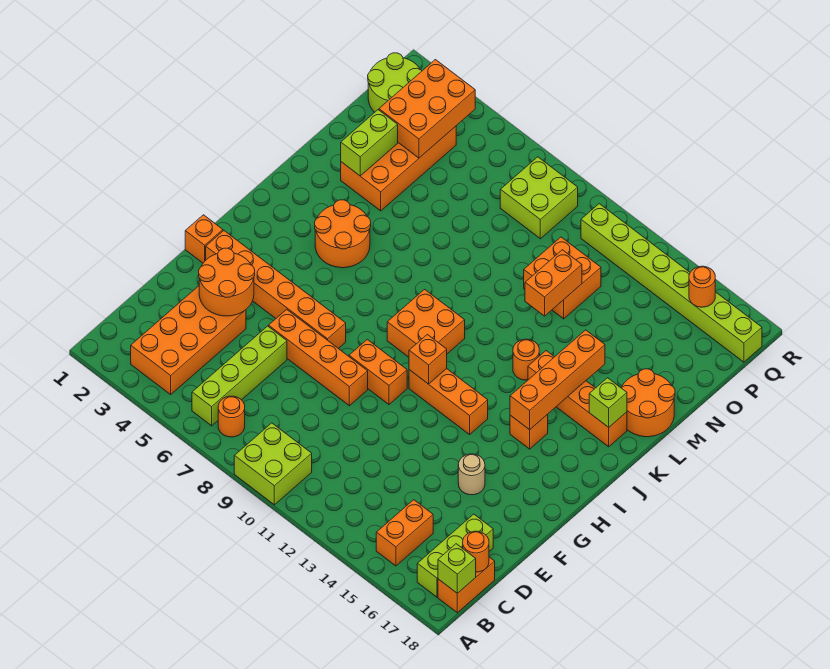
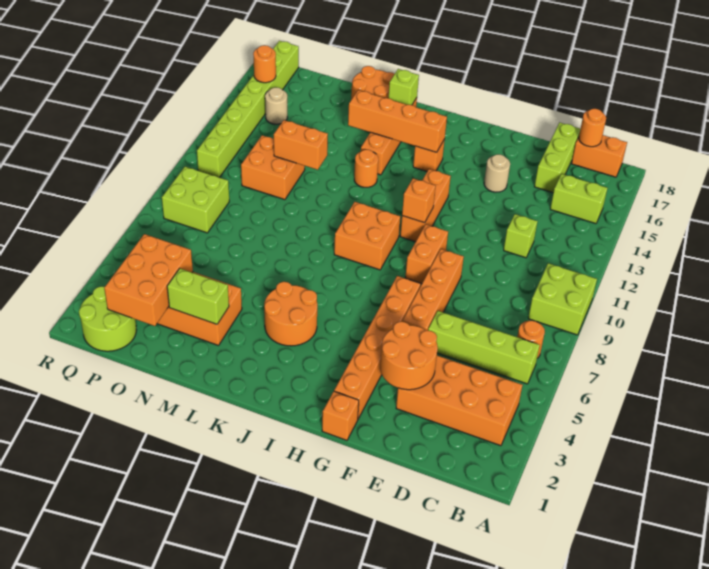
orange 1x2 brick [376,500,433,566] -> lime 1x2 brick [550,174,607,224]
lime 1x3 brick [417,514,493,597] -> lime 1x3 brick turned to [534,123,580,193]
lime 1x1 brick [438,544,476,593] -> lime 1x1 brick moved to [504,214,538,258]
orange 2x3 brick [379,60,475,158] -> orange 2x3 brick turned to [104,234,193,326]
none -> tan 1x1 round brick [265,87,287,124]

